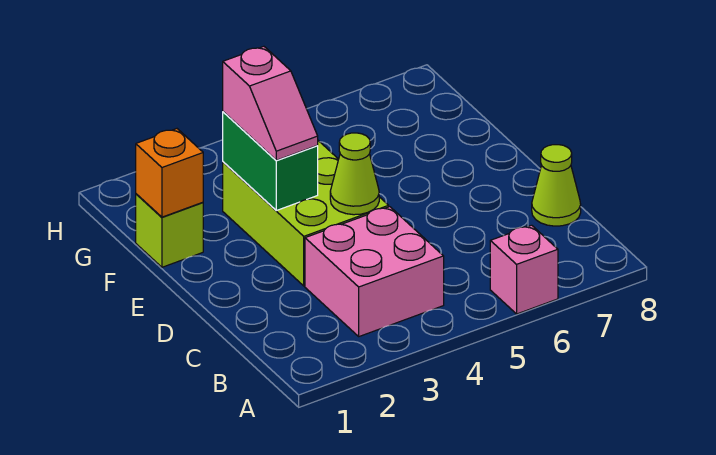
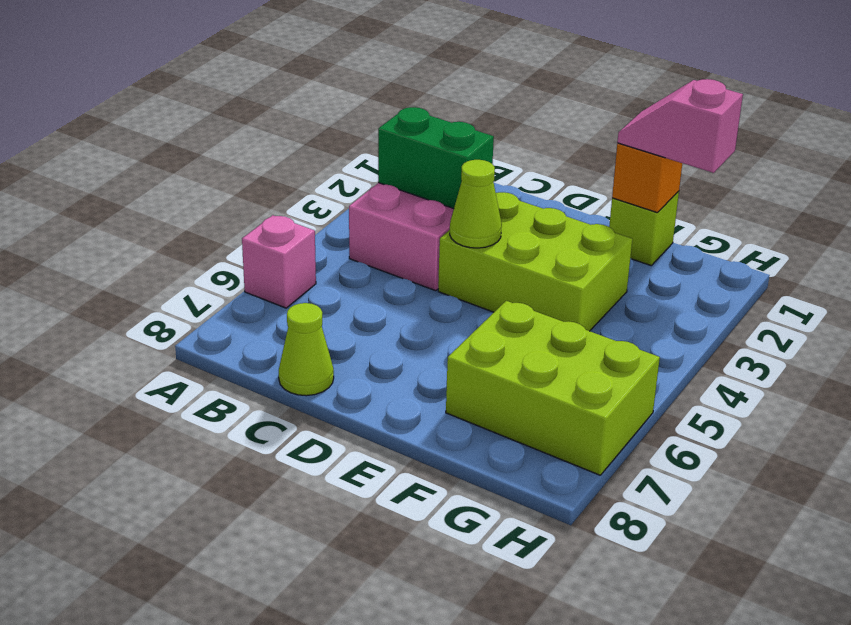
green 1x2 brick [223,112,318,210] -> green 1x2 brick moved to [378,107,494,209]
pink 1x2 slope [223,46,318,160] -> pink 1x2 slope moved to [617,79,743,173]
none -> lime 2x3 brick [446,301,660,475]

